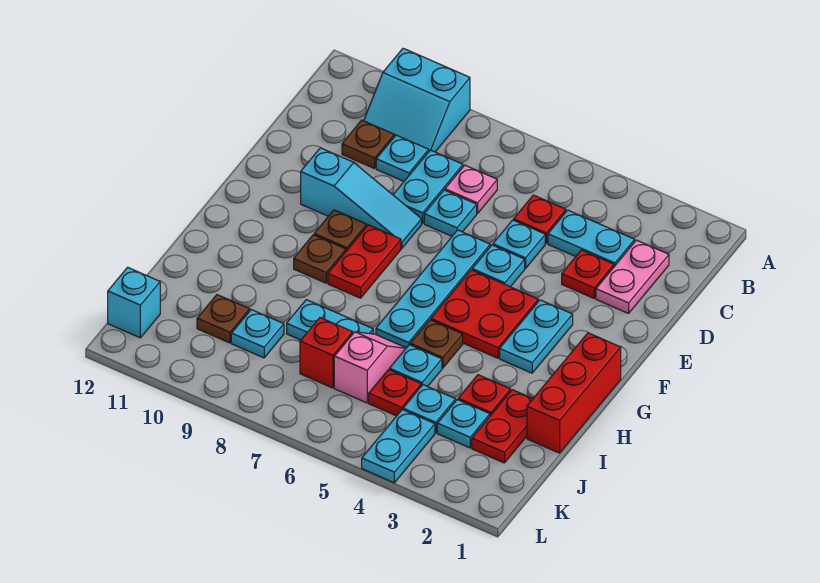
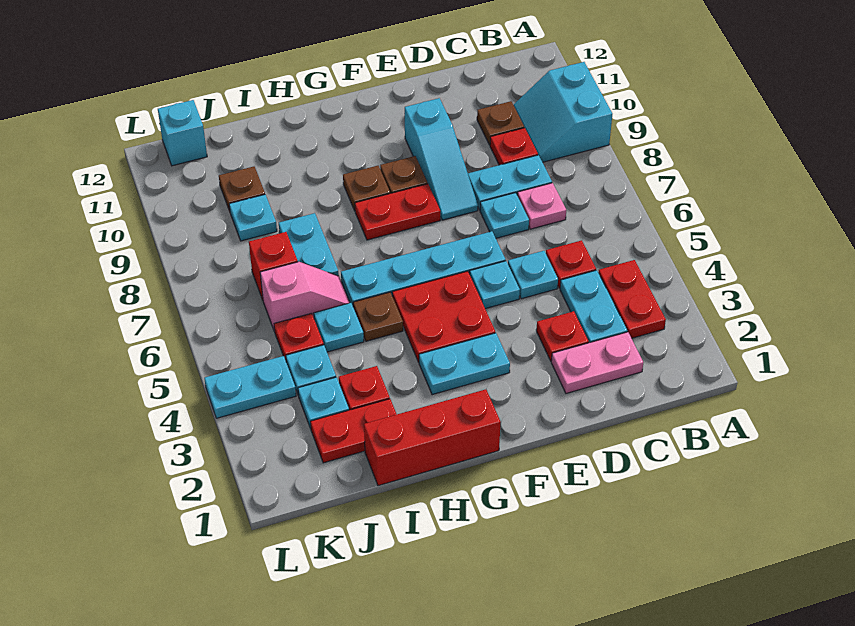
none -> red 1x2 plate [598,260,666,338]
cyan 1x1 plate [376,135,429,181] -> red 1x1 plate [490,128,538,165]

